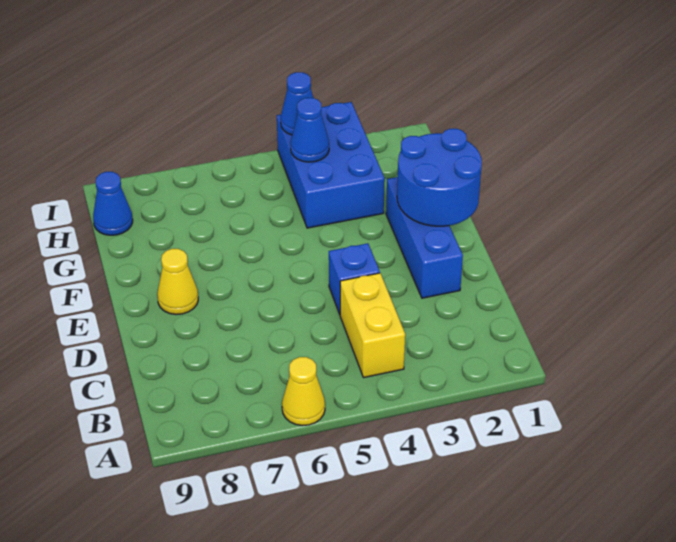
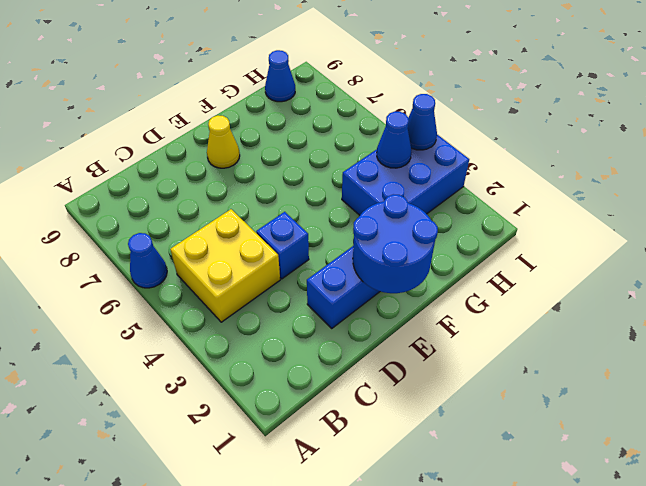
yellow 1x1 cone [282,357,325,426] -> blue 1x1 cone [128,233,167,288]
yellow 1x2 brick [340,273,405,378] -> yellow 2x2 brick [170,209,280,322]

